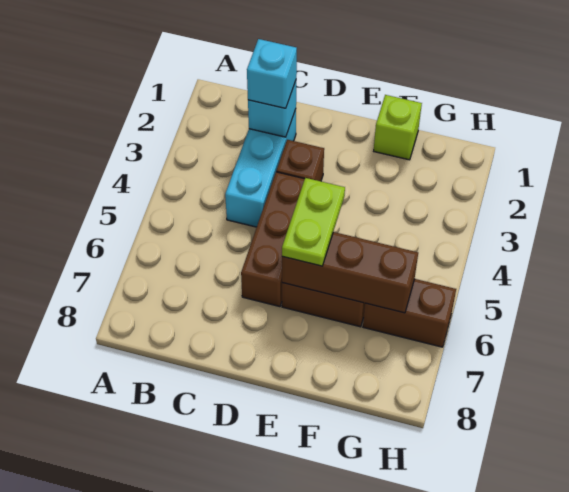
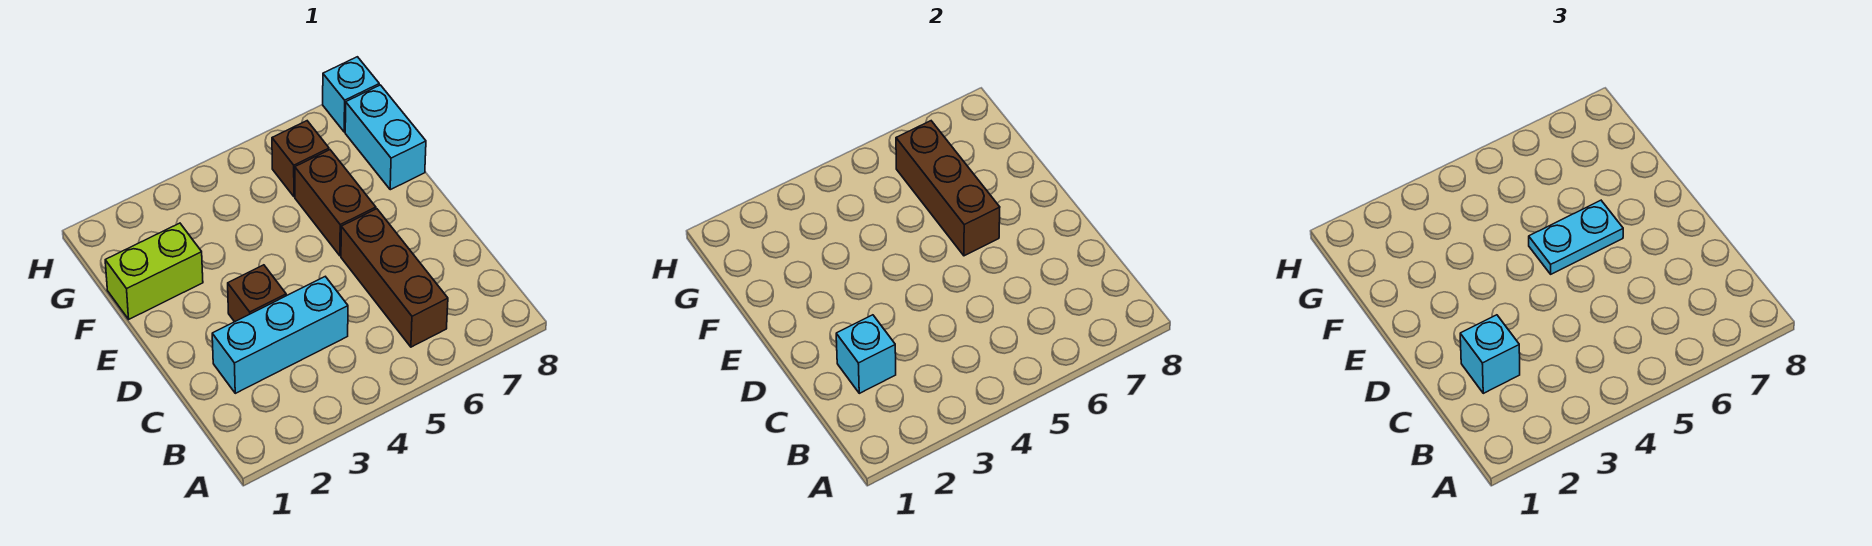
brown 1x3 brick [241,172,305,307] -> brown 1x3 brick turned to [341,209,448,347]
lime 1x2 plate [282,178,345,266] -> cyan 1x2 plate [1529,200,1623,274]
lime 1x1 brick [374,95,422,160] -> lime 1x2 brick [105,223,203,319]
none -> cyan 1x2 brick [345,85,426,190]
brown 1x2 brick [363,279,456,347] -> brown 1x1 brick [272,121,329,197]
none -> cyan 1x1 brick [323,57,379,132]

